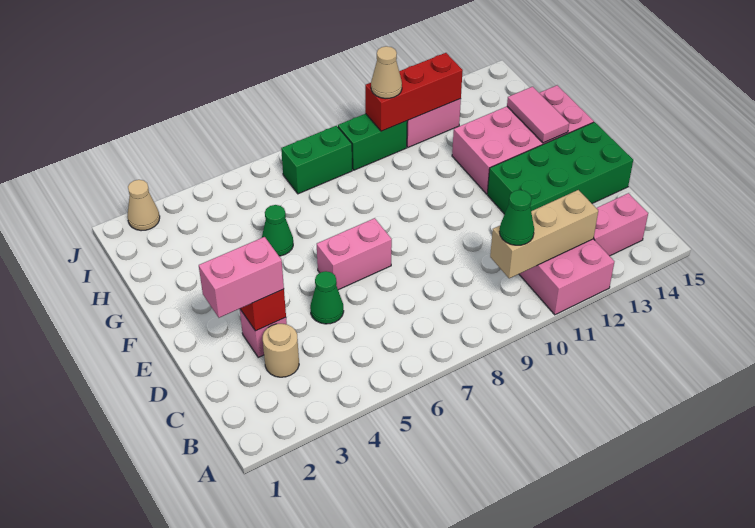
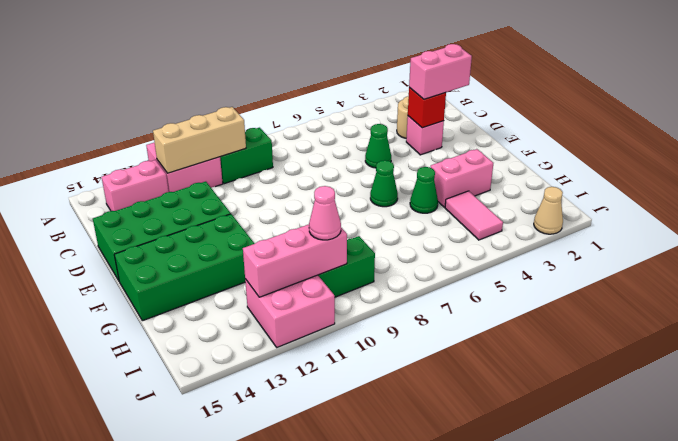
green 1x1 cone [499,190,534,245] -> green 1x1 cone moved to [370,160,398,207]
pink 1x2 brick [317,218,392,290] -> pink 1x2 brick moved to [431,149,493,207]
pink 2x4 brick [452,85,594,194] -> green 2x4 brick [114,214,255,321]
pink 1x2 tile [507,87,569,143] -> pink 1x2 tile moved to [445,191,503,240]
green 1x2 brick [281,126,352,194] -> green 1x2 brick moved to [220,128,273,184]
red 1x3 brick [365,53,463,131] -> pink 1x3 brick [243,224,347,297]
tan 1x1 cone [371,46,402,99] -> pink 1x1 cone [309,186,341,240]

